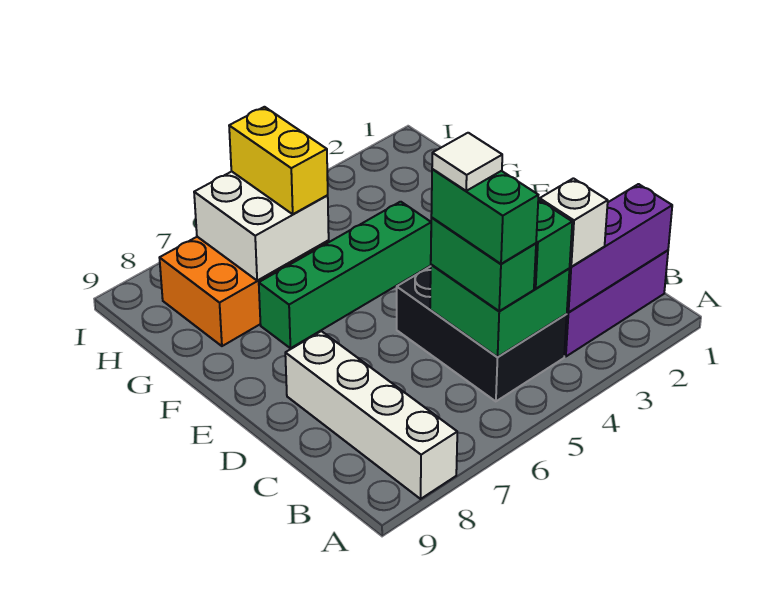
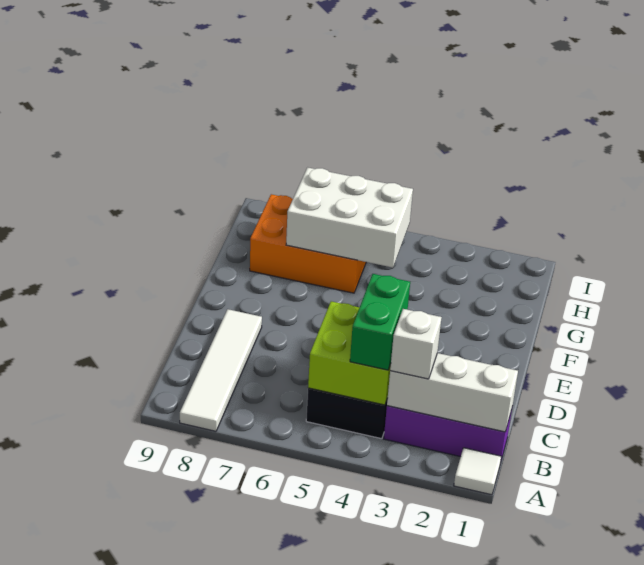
white 1x4 brick [285,331,457,499] -> white 1x4 tile [180,309,262,431]
purple 1x3 brick [567,184,672,312] -> white 1x3 brick [387,353,518,432]
green 2x2 brick [430,265,569,357] -> lime 2x2 brick [308,301,391,405]
green 1x2 brick [431,218,536,311] -> none
green 1x2 brick [431,169,538,264] -> none
white 1x1 tile [432,133,502,191] -> white 1x1 tile moved to [454,448,501,495]
green 1x4 brick [259,202,431,348] -> none
white 2x2 brick [194,171,329,281] -> white 2x3 brick [286,167,413,268]
yellow 1x2 brick [229,107,328,214] -> none

